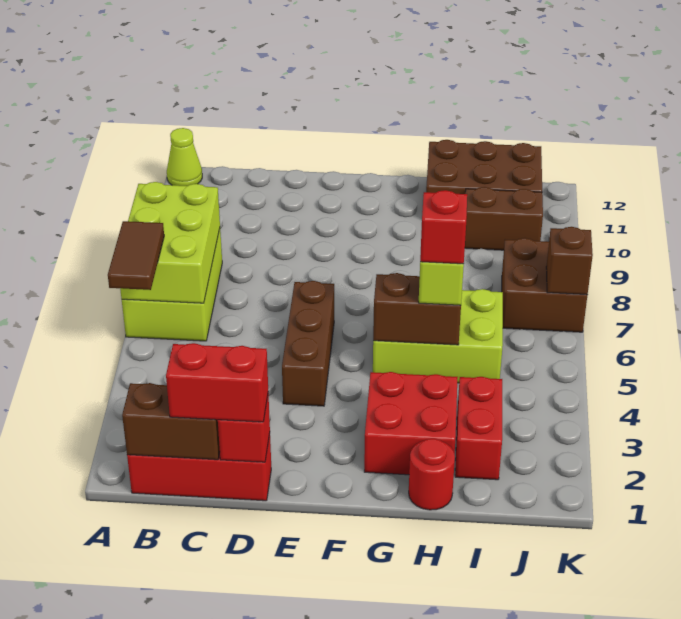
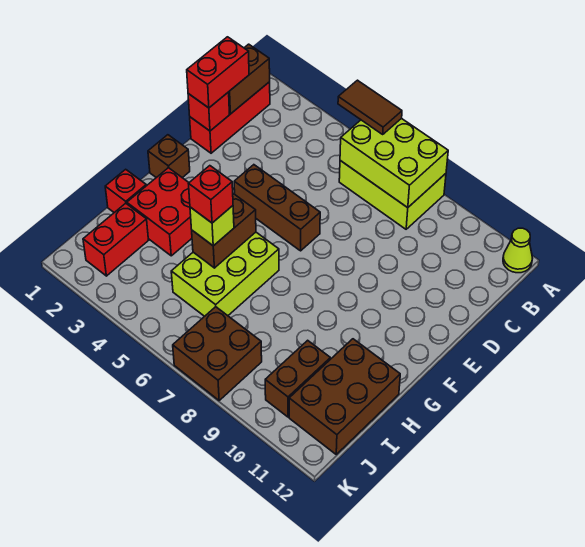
red 1x1 round brick [409,439,455,510] -> red 1x1 brick [105,169,146,213]
red 1x2 brick [455,377,502,480] -> red 1x2 brick turned to [83,203,148,276]
brown 1x1 brick [546,227,593,295] -> brown 1x1 brick moved to [148,135,190,178]

